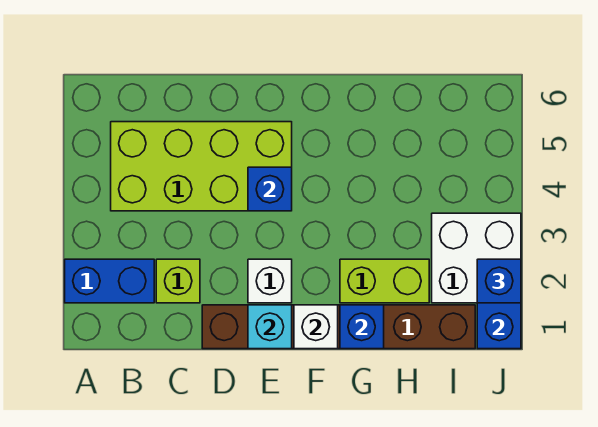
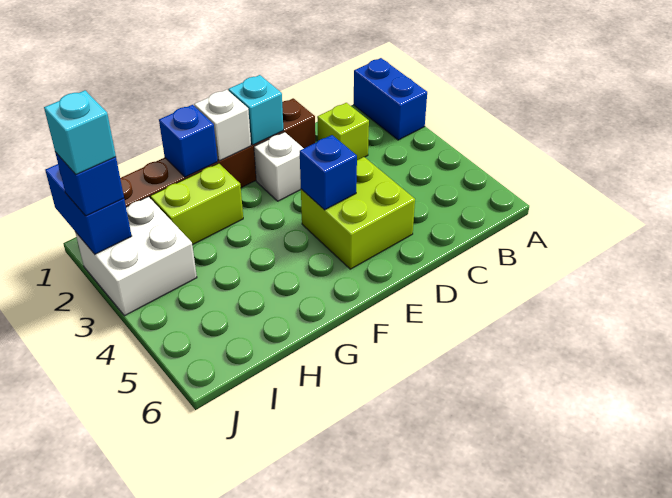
blue 1x2 brick [65,259,154,303] -> blue 1x2 brick turned to [354,58,427,140]
lime 2x4 brick [111,122,292,211] -> lime 2x2 brick [301,157,415,269]
none -> cyan 1x1 brick [44,90,116,174]

